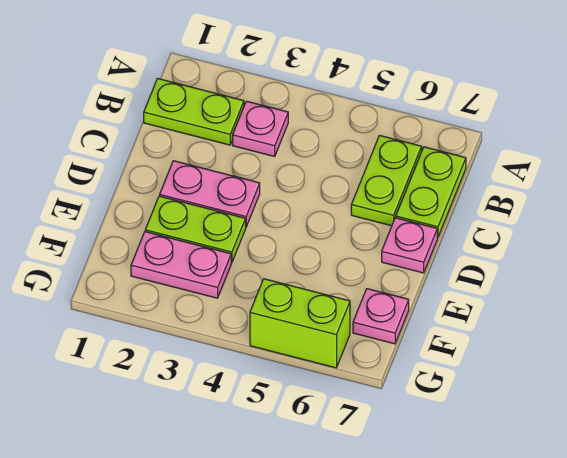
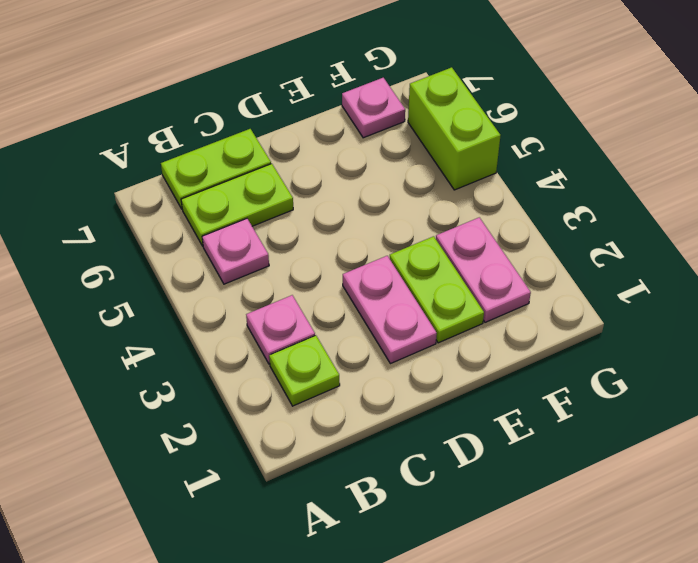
lime 1x2 plate [144,79,244,145] -> lime 1x1 plate [269,336,340,406]
pink 1x1 plate [382,218,437,273] -> pink 1x1 plate moved to [202,219,269,284]

